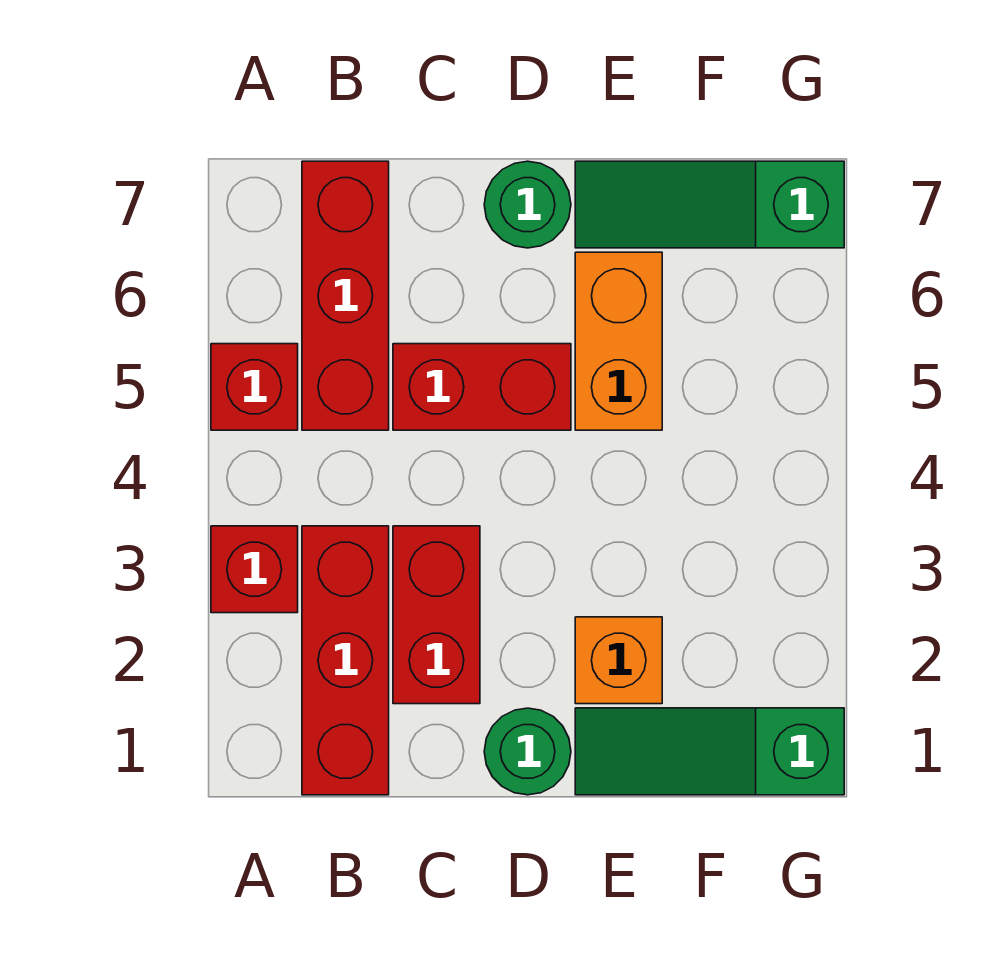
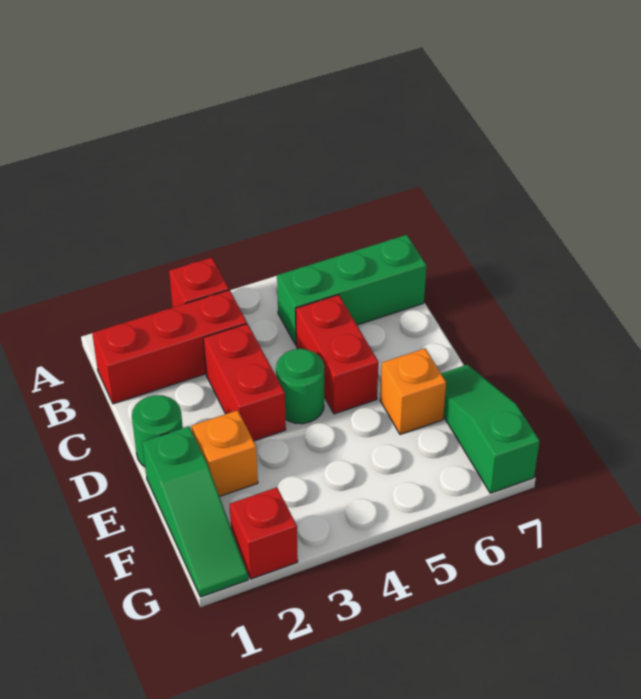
red 1x1 brick [211,344,298,430] -> red 1x1 brick moved to [230,487,298,579]
red 1x3 brick [302,161,389,430] -> green 1x3 brick [277,235,426,345]
red 1x2 brick [393,526,480,704] -> red 1x2 brick turned to [203,324,286,441]
green 1x1 round brick [484,161,571,248] -> green 1x1 round brick moved to [276,349,324,424]
green 1x3 slope [575,708,844,795] -> green 1x3 slope turned to [142,426,248,597]
orange 1x2 brick [575,252,662,430] -> orange 1x1 brick [380,348,446,435]

